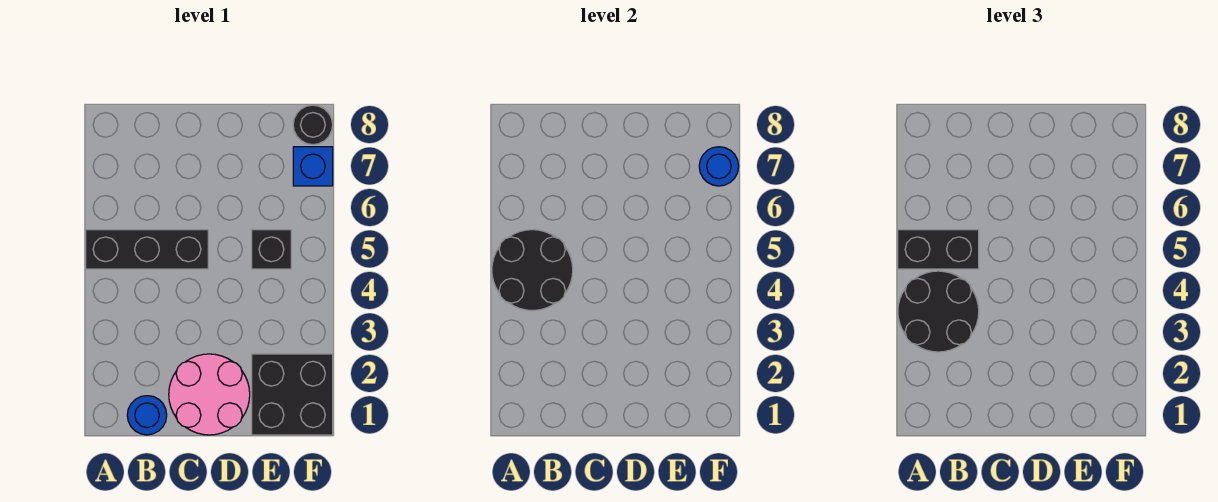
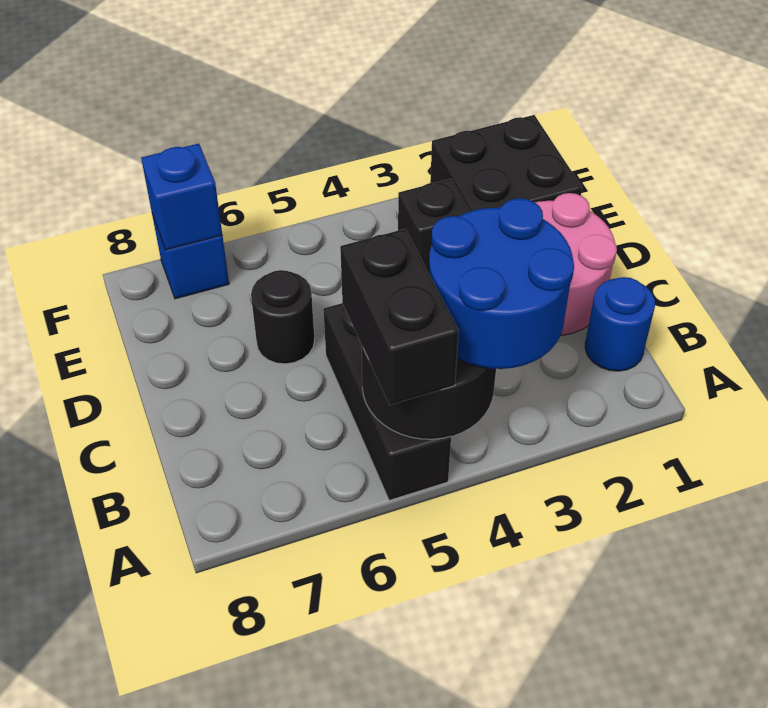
black 2x2 round brick [898,271,979,352] -> blue 2x2 round brick [429,198,574,369]
black 1x1 brick [252,230,291,269] -> black 1x1 brick moved to [398,179,470,273]
blue 1x1 round brick [699,147,739,186] -> blue 1x1 brick [141,144,222,250]
black 1x1 round brick [293,105,333,145] -> black 1x1 round brick moved to [251,270,315,364]

